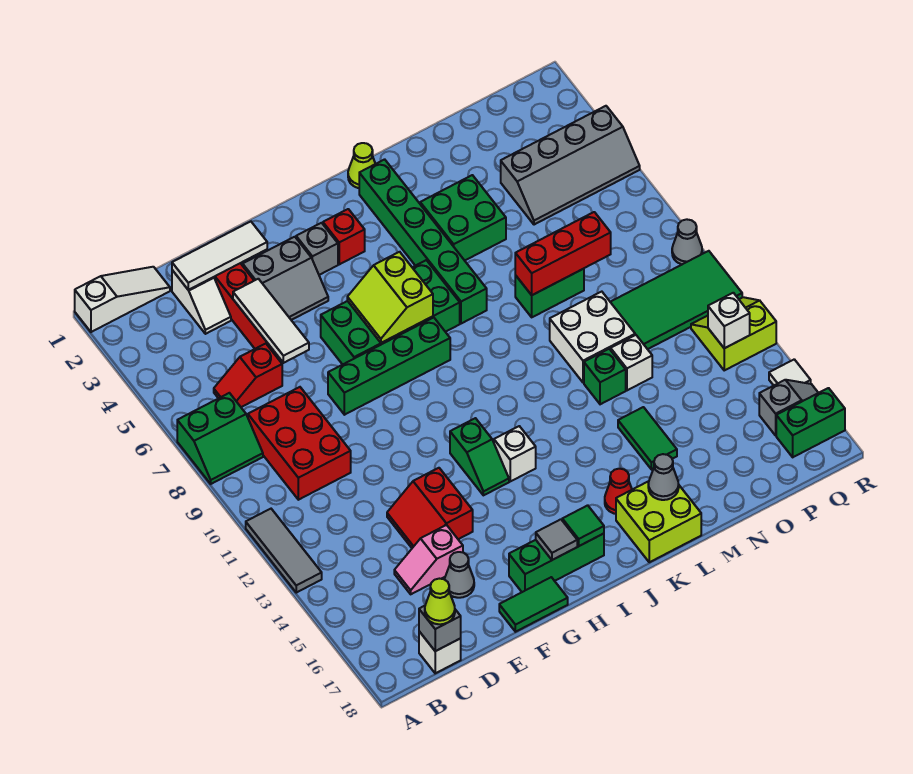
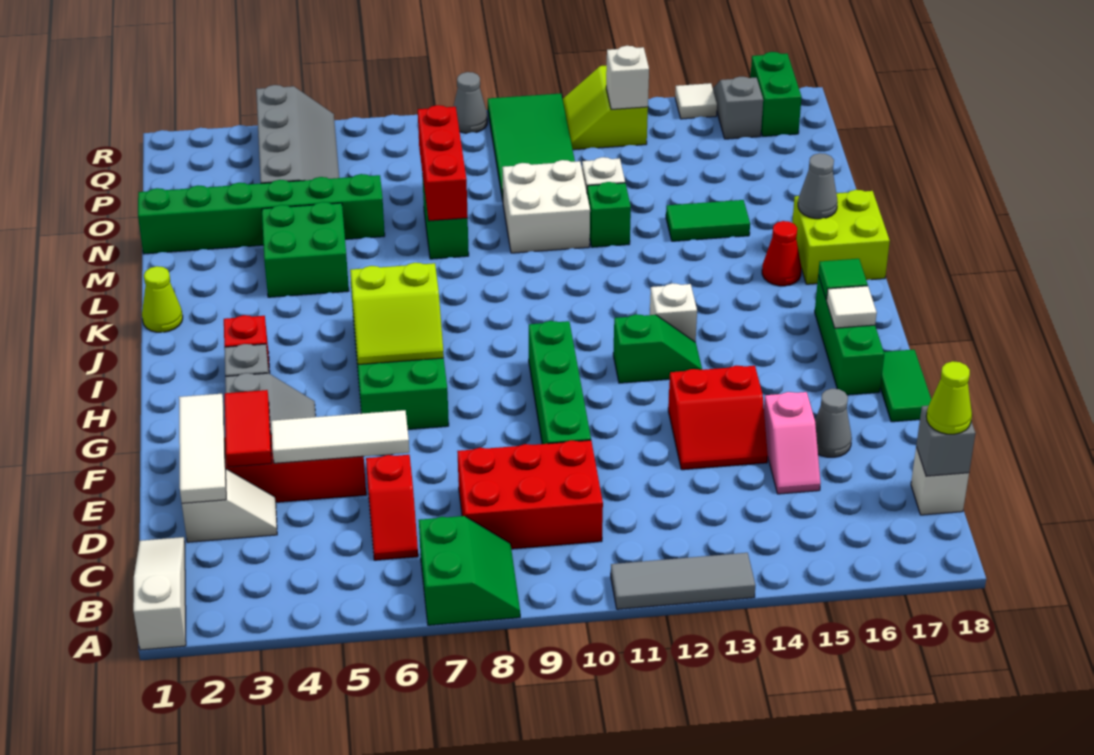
none -> red 1x2 tile [225,390,272,467]
green 1x4 brick [328,318,450,415] -> green 1x4 brick moved to [529,321,591,444]
grey 1x1 tile [536,519,577,560] -> white 1x1 tile [827,286,877,328]
green 1x6 brick [359,159,487,324] -> green 1x6 brick moved to [138,174,385,254]

